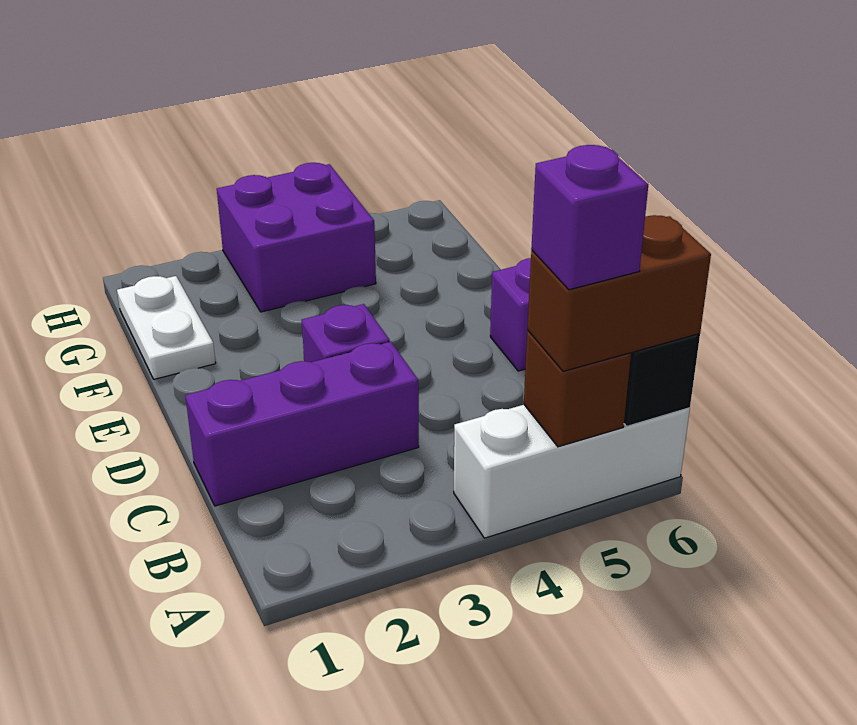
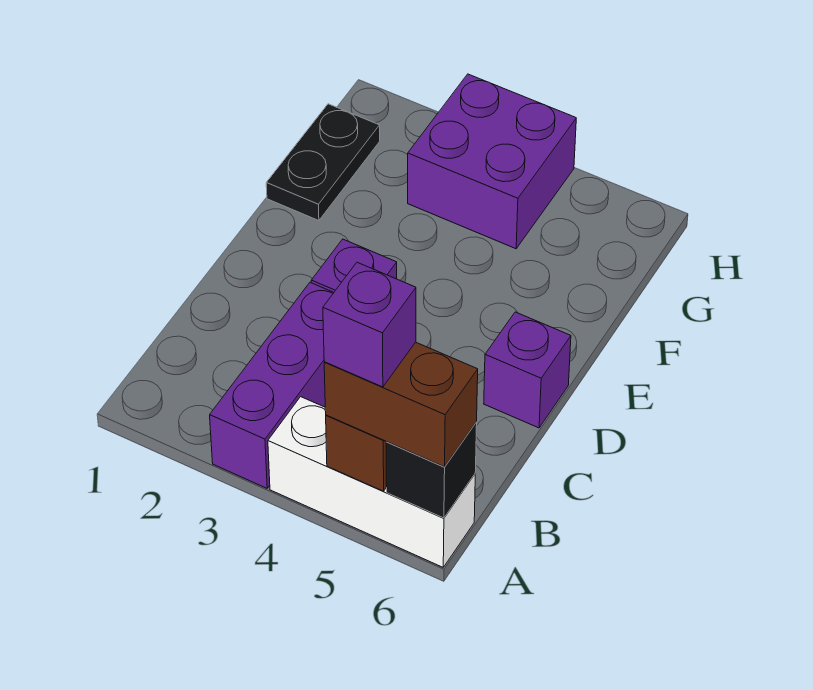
purple 1x3 brick [185,342,419,506] -> purple 1x3 brick turned to [210,282,334,488]
white 1x2 plate [117,276,216,379] -> black 1x2 plate [266,104,380,221]

